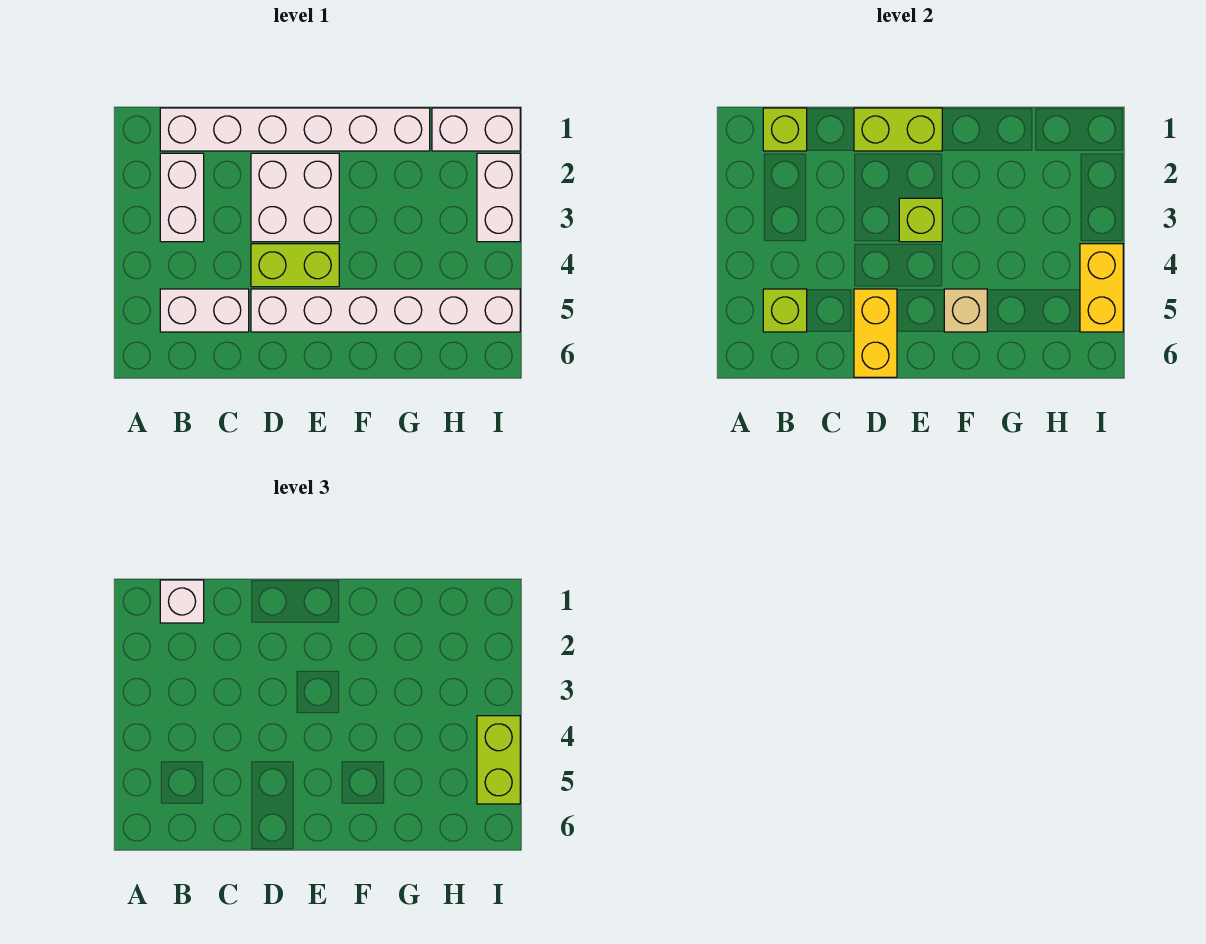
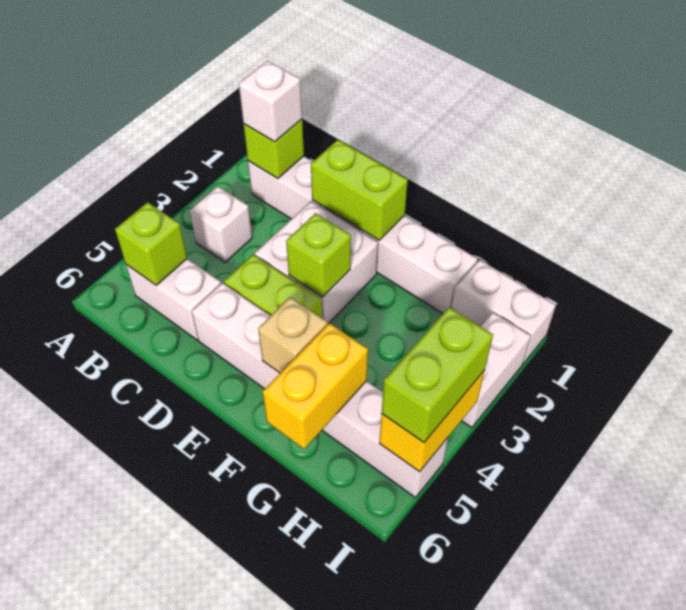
white 1x2 brick [160,153,204,242] -> white 1x1 brick [190,186,252,262]
yellow 1x2 brick [854,289,897,377] -> yellow 1x2 brick moved to [263,323,368,449]

